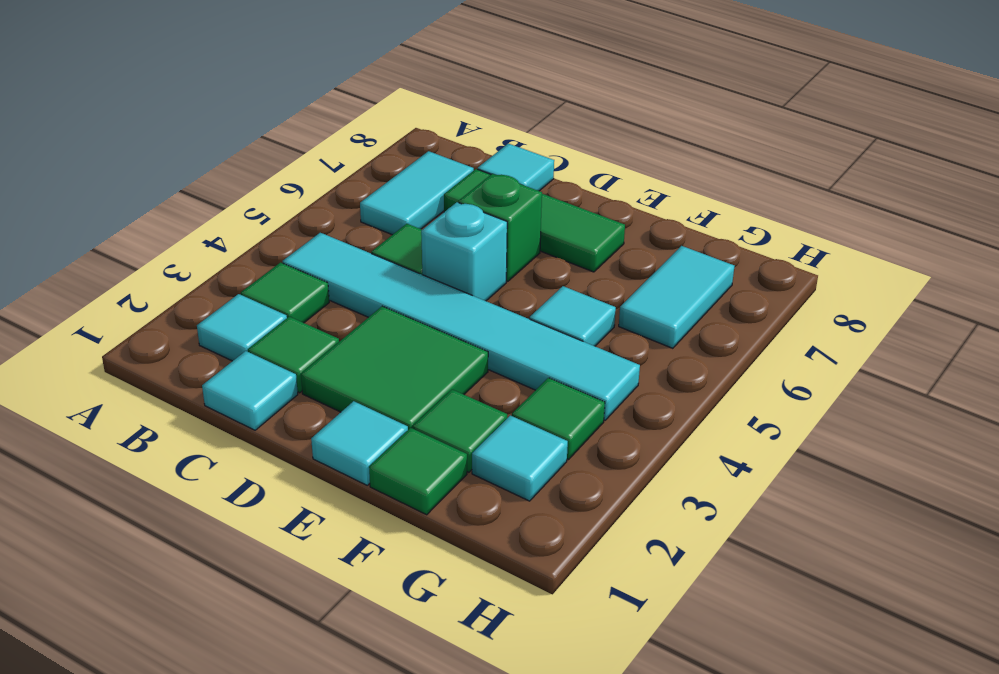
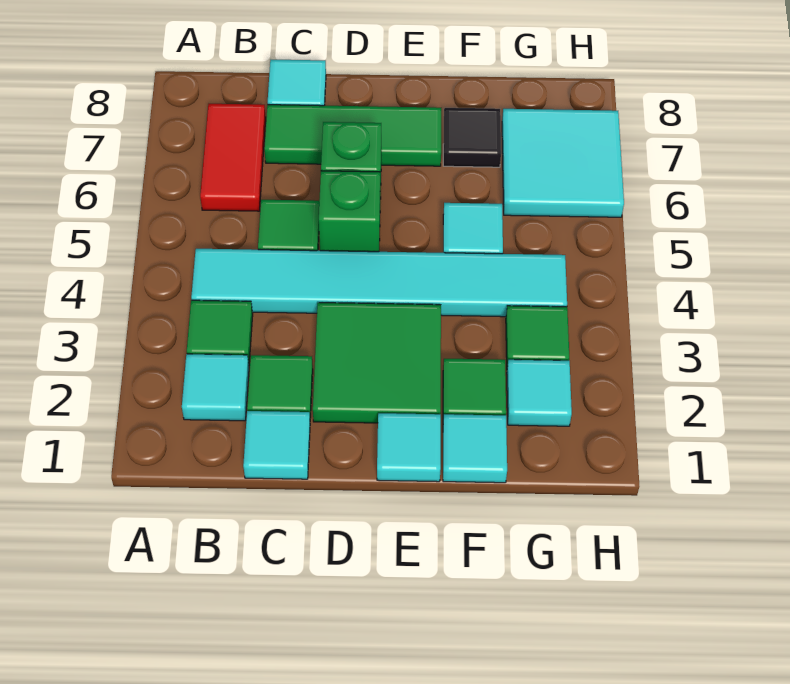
cyan 1x2 tile [360,151,474,235] -> red 1x2 tile [200,104,266,211]
cyan 1x1 brick [421,202,507,301] -> green 1x1 brick [319,171,380,252]
green 1x1 tile [369,428,467,515] -> cyan 1x1 tile [443,414,507,483]
none -> black 1x1 tile [443,108,501,167]
cyan 1x2 tile [619,246,734,348] -> cyan 2x2 tile [502,109,624,217]

